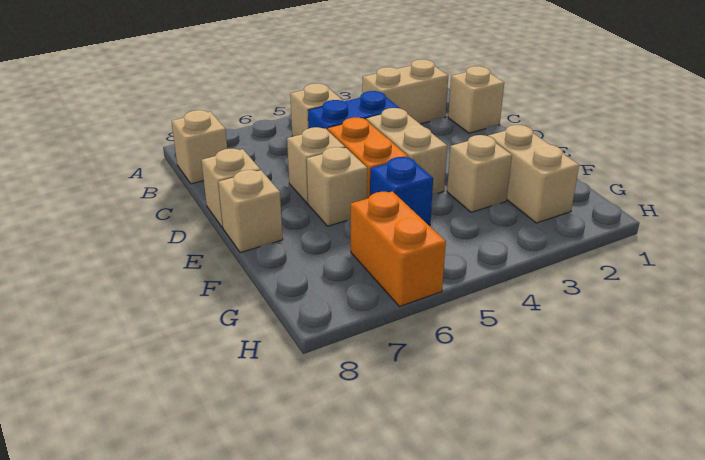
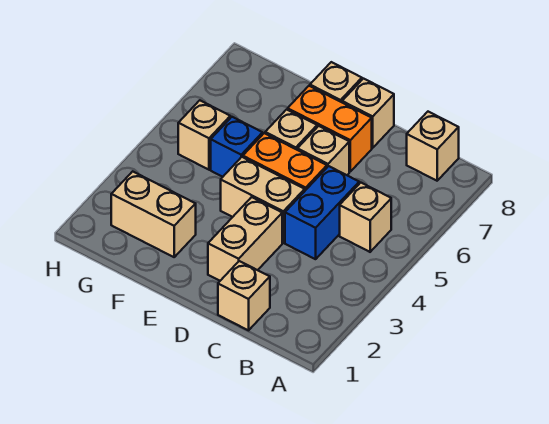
tan 1x2 brick [362,60,448,124] -> tan 1x2 brick moved to [208,197,282,281]
tan 1x1 brick [447,135,512,212] -> tan 1x1 brick moved to [178,100,230,170]
orange 1x2 brick [351,191,446,307] -> orange 1x2 brick moved to [288,86,372,171]

